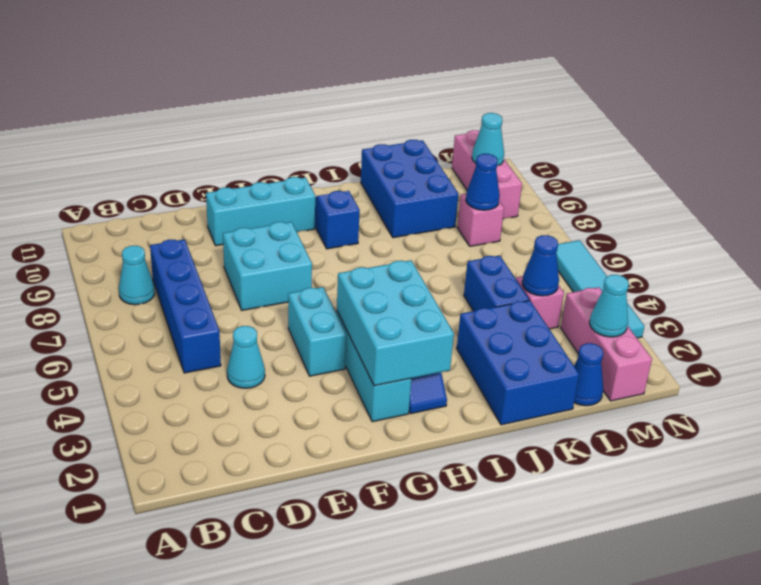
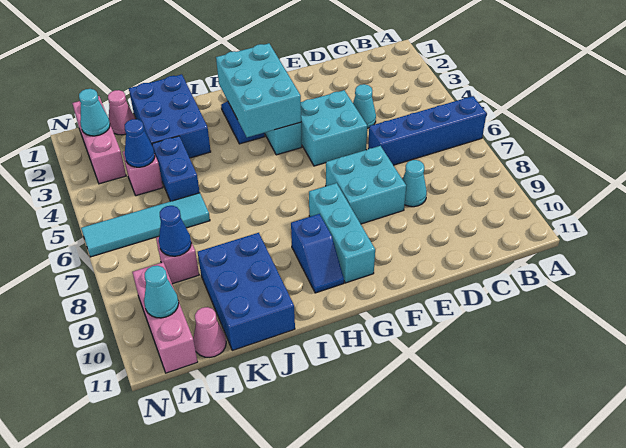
cyan 1x1 cone [119,246,155,305] -> cyan 1x1 cone moved to [402,160,427,207]
blue 1x4 brick [150,239,221,373] -> blue 1x4 brick turned to [368,96,487,165]
cyan 1x3 brick [206,177,315,246] -> cyan 1x3 brick turned to [309,183,375,283]
cyan 1x2 brick [288,287,346,376] -> cyan 2x2 brick [301,90,367,166]
blue 1x1 cone [574,343,603,406] -> pink 1x1 cone [108,90,135,135]
none -> pink 1x1 cone [193,307,226,357]
cyan 1x4 tile [556,240,644,338] -> cyan 1x4 tile turned to [81,193,210,257]

